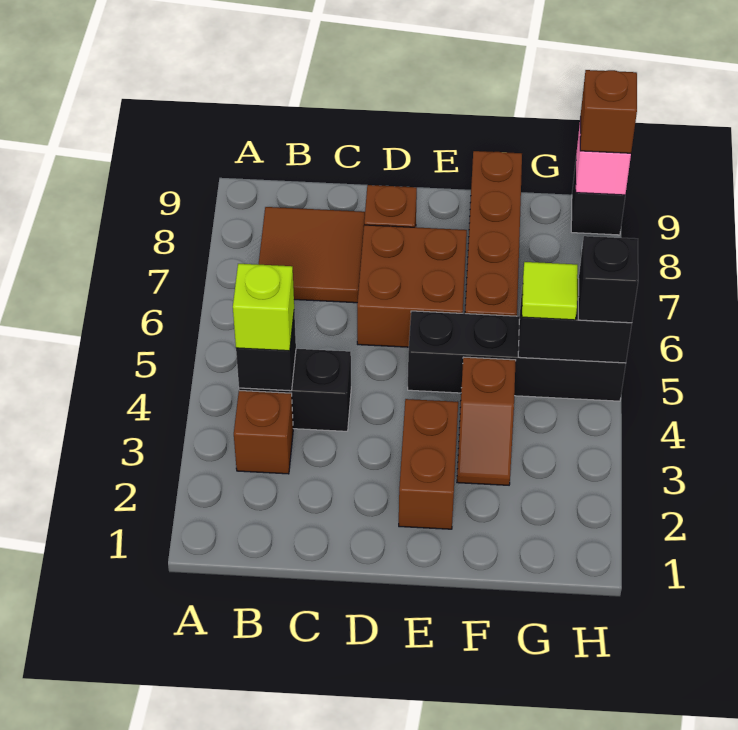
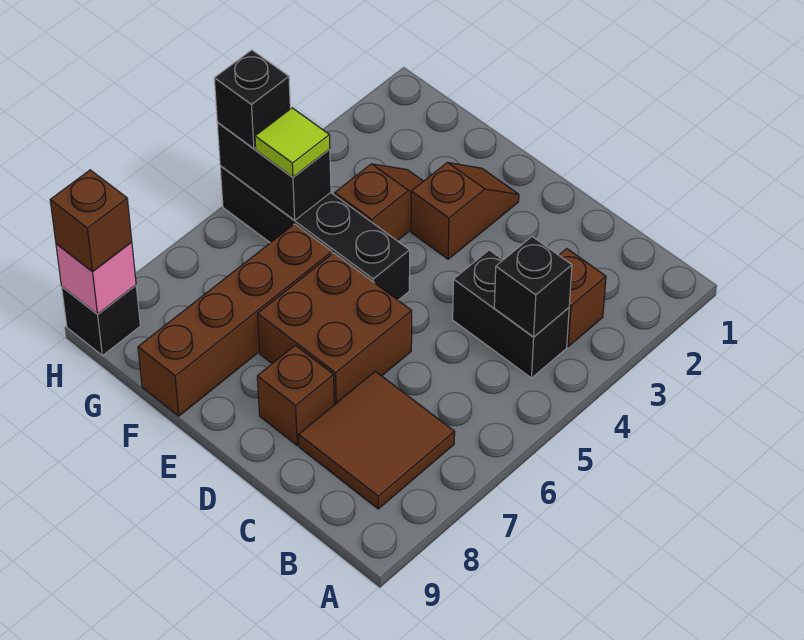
lime 1x1 brick [233,264,294,351] -> none
brown 1x2 brick [399,399,458,529] -> brown 1x2 slope [411,162,519,259]

